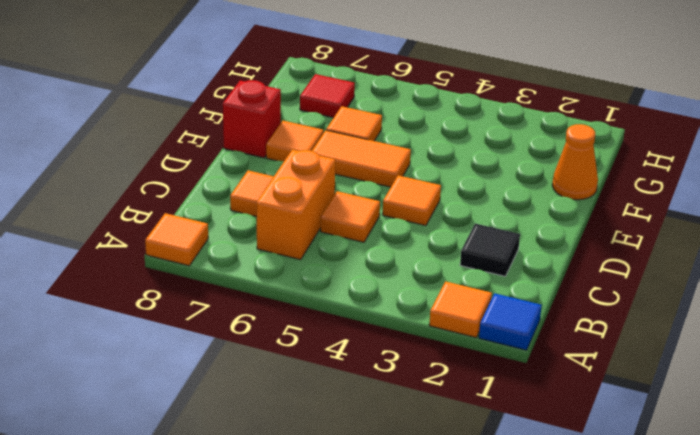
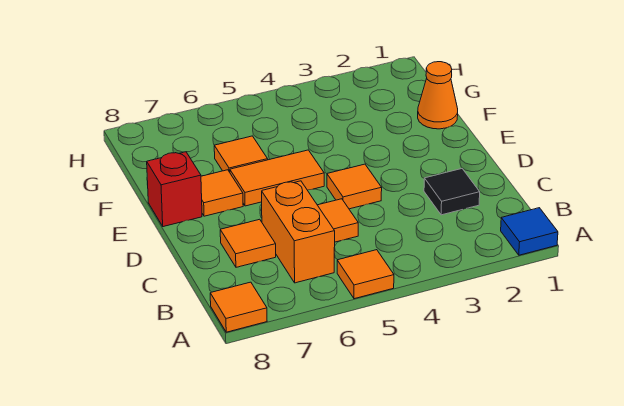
orange 1x1 tile [429,281,492,337] -> orange 1x1 tile moved to [337,250,394,299]
red 1x1 tile [300,74,355,118] -> none

